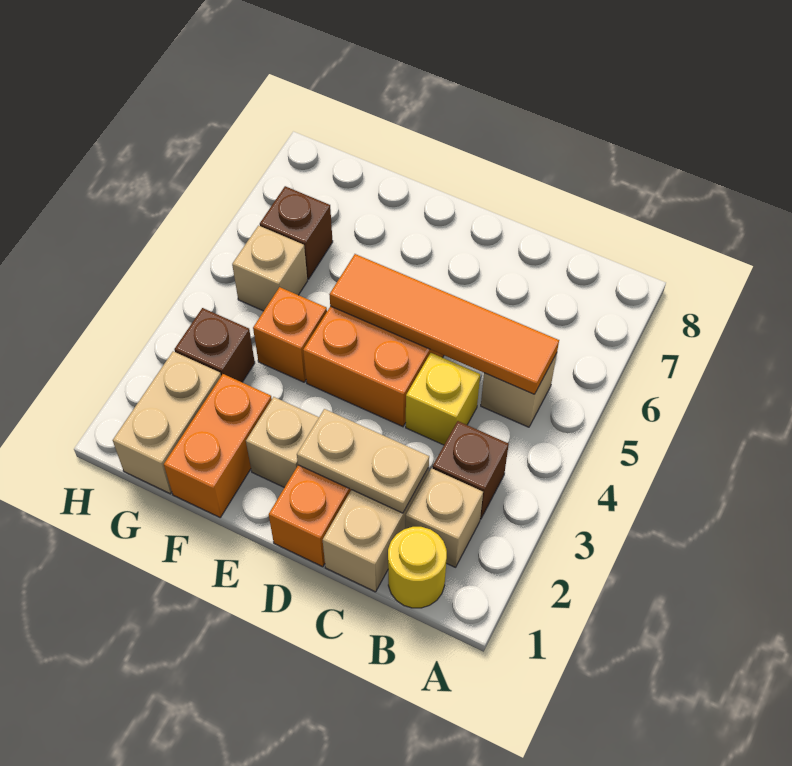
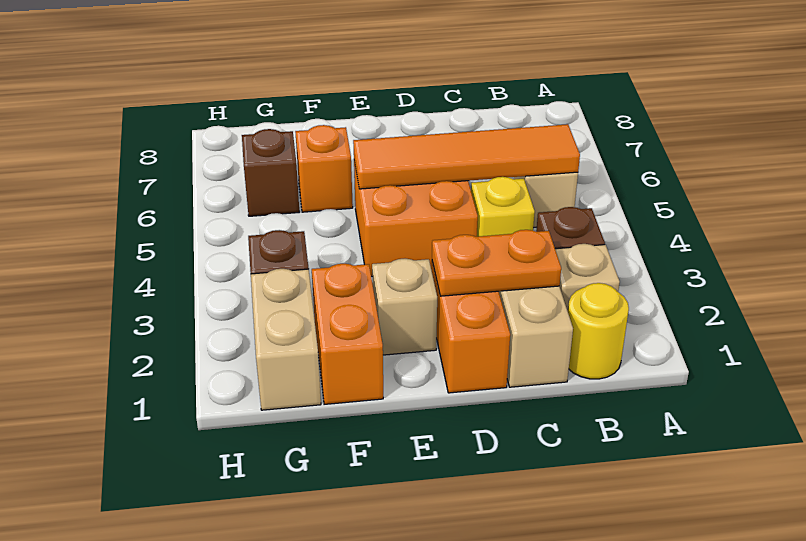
tan 1x2 plate [297,409,429,513] -> orange 1x2 plate [432,230,561,296]
orange 1x1 brick [253,287,327,382] -> orange 1x1 brick moved to [295,125,353,212]
tan 1x1 brick [232,226,307,311] -> none

